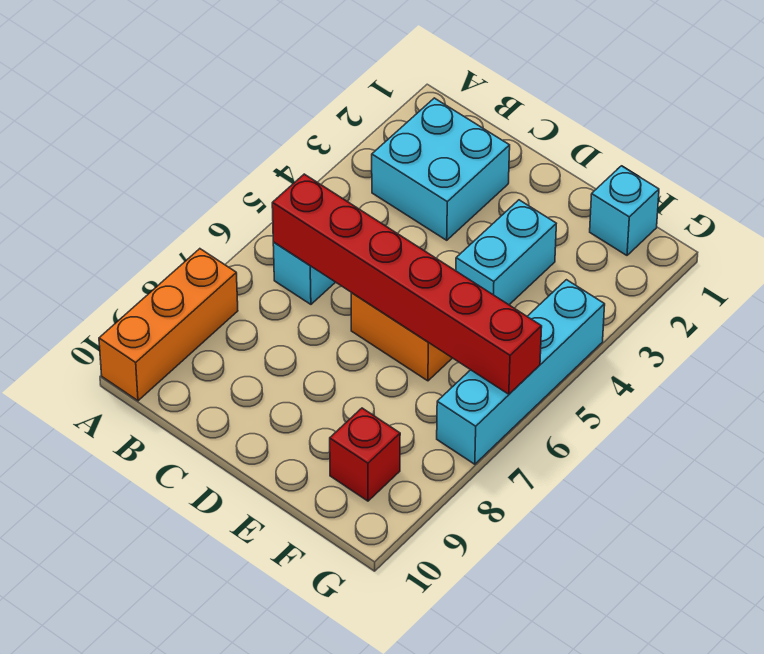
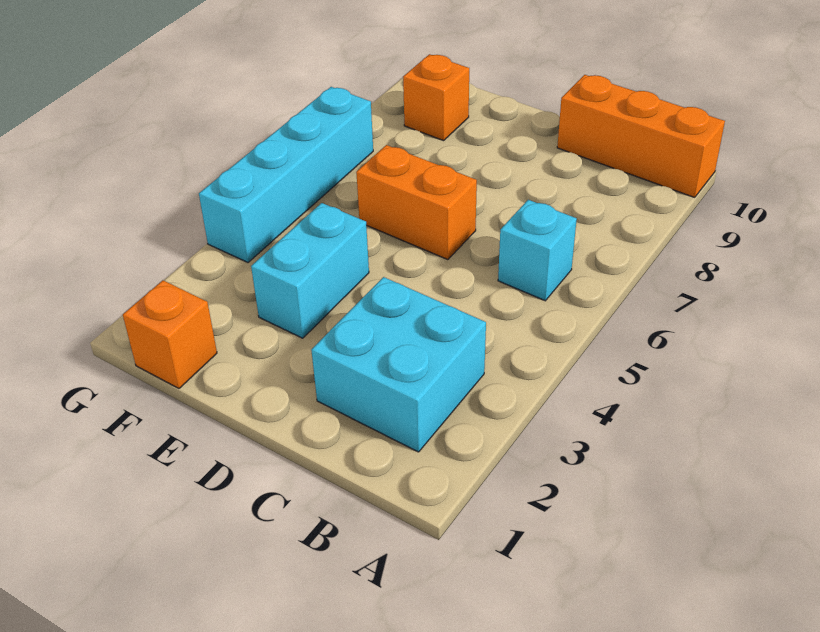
orange 1x3 brick [99,249,238,401] -> orange 1x3 brick turned to [557,75,725,197]
red 1x6 brick [272,174,542,394] -> none
cyan 1x1 brick [590,166,659,255] -> orange 1x1 brick [123,280,217,388]
red 1x1 brick [330,408,400,501] -> orange 1x1 brick [403,54,469,141]

